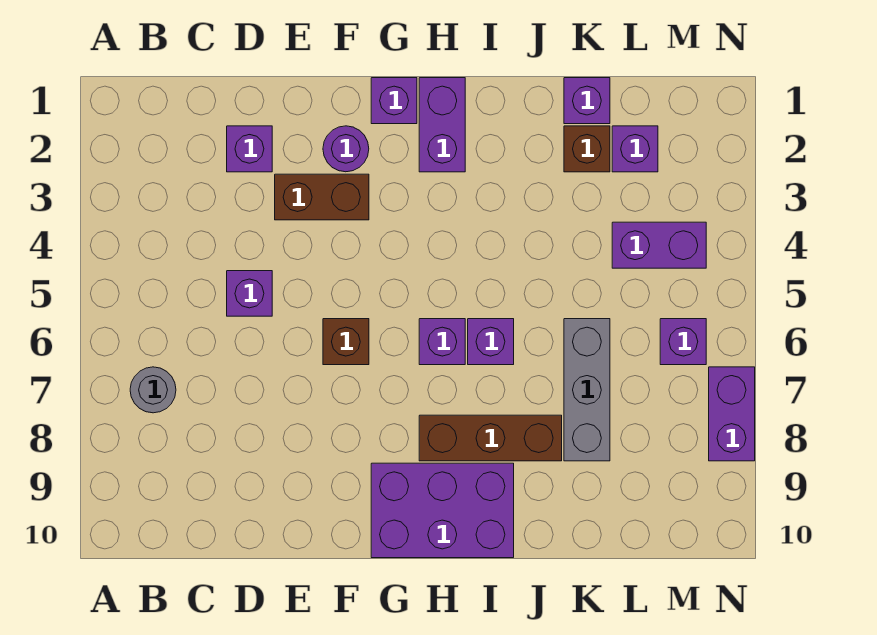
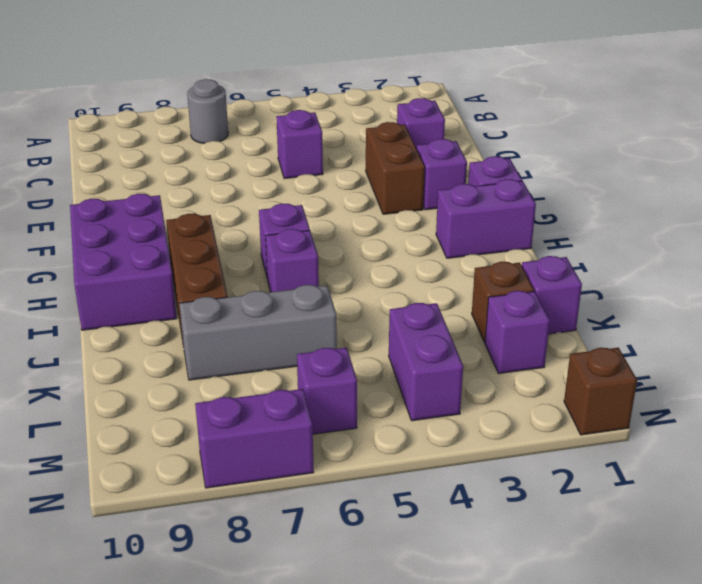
purple 1x1 round brick [323,126,369,172] -> purple 1x1 brick [417,139,467,210]
brown 1x1 brick [323,319,369,365] -> brown 1x1 brick moved to [564,348,637,435]

